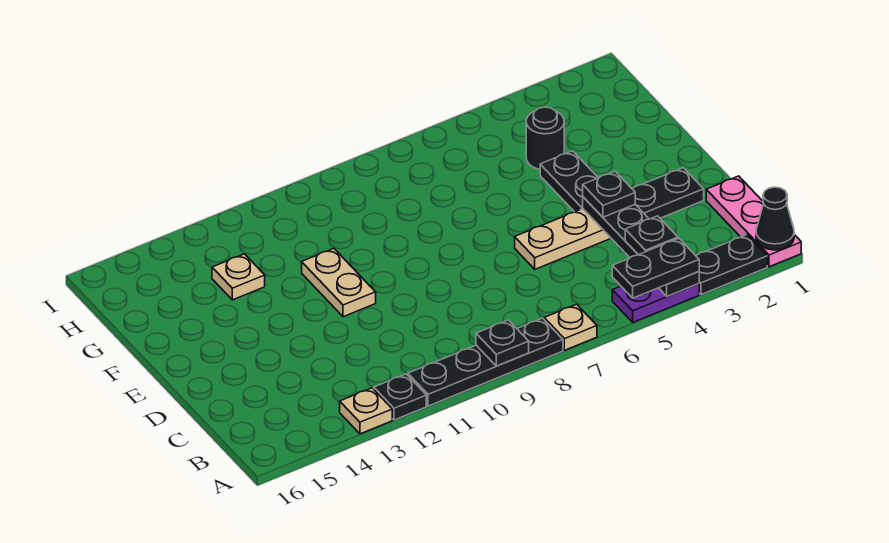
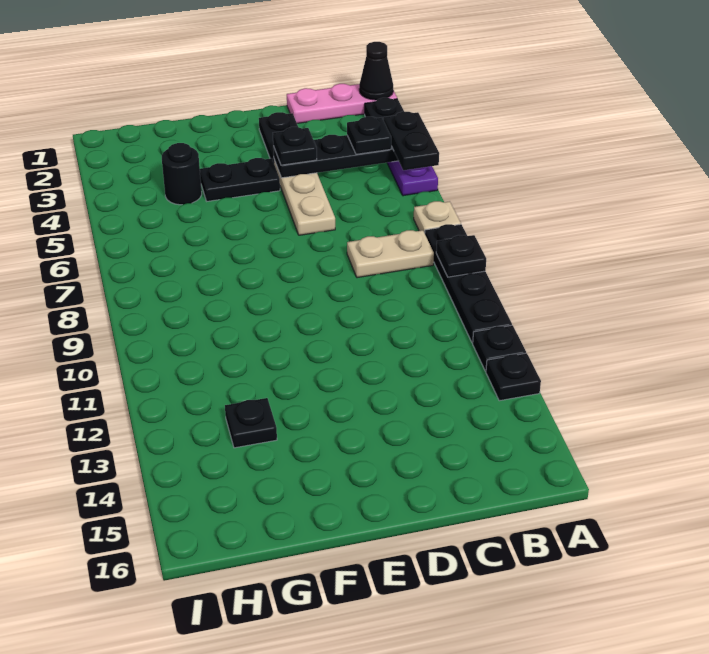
tan 1x1 plate [340,388,392,434] -> black 1x1 plate [486,353,541,401]
tan 1x2 plate [302,248,376,317] -> tan 1x2 plate moved to [347,230,434,278]
tan 1x1 plate [212,254,265,300] -> black 1x1 plate [225,398,277,448]

